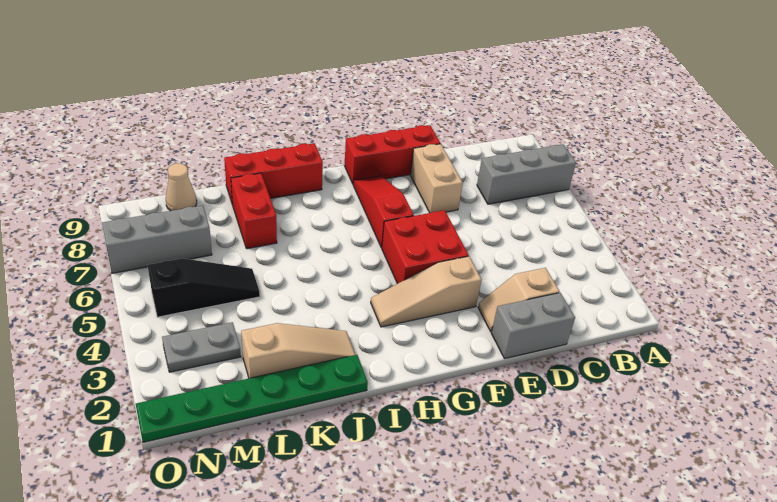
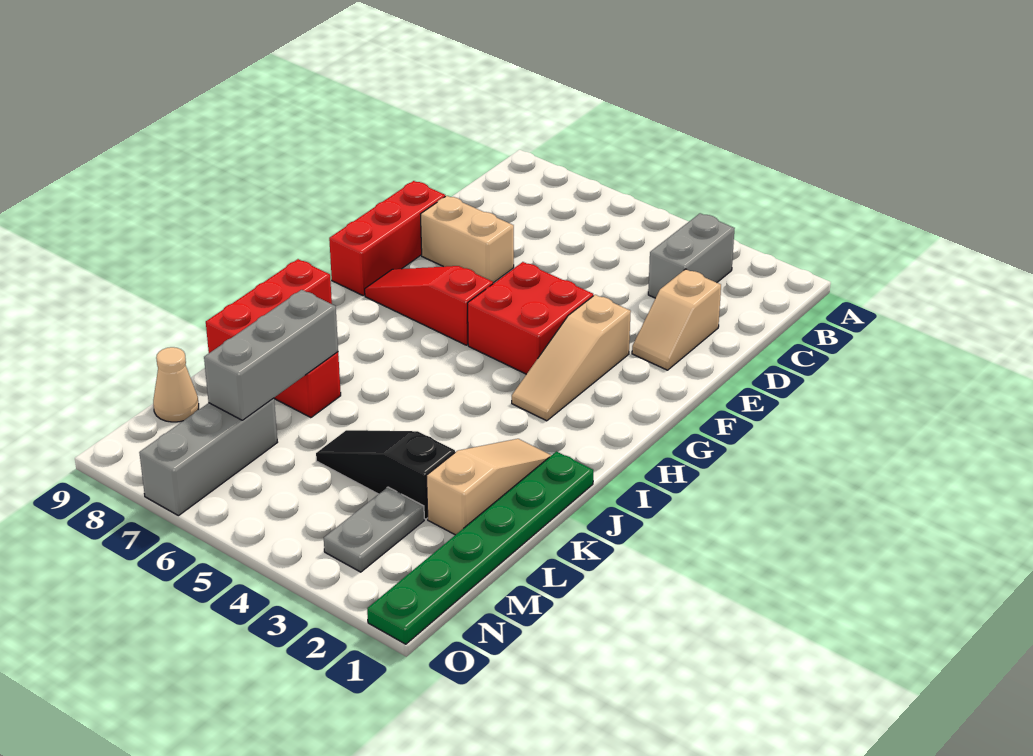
grey 1x3 brick [477,144,576,204] -> grey 1x3 brick moved to [204,290,338,420]
grey 1x2 brick [491,293,575,359] -> grey 1x2 brick moved to [648,213,735,298]
black 1x3 slope [147,258,260,317] -> black 1x3 slope turned to [316,430,455,519]

